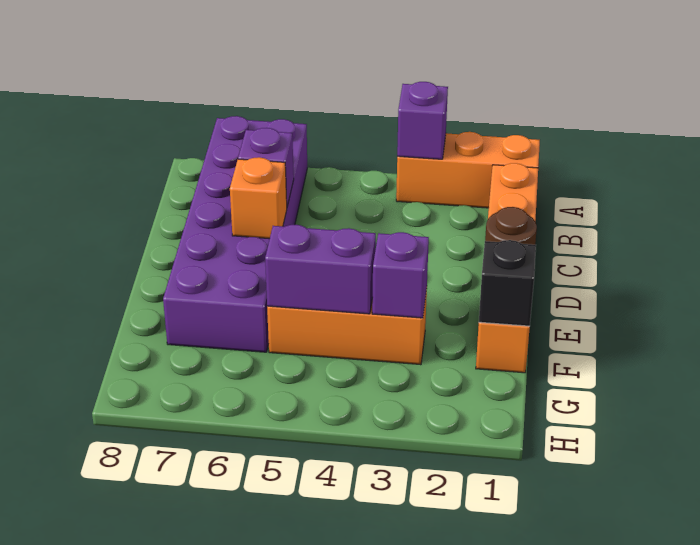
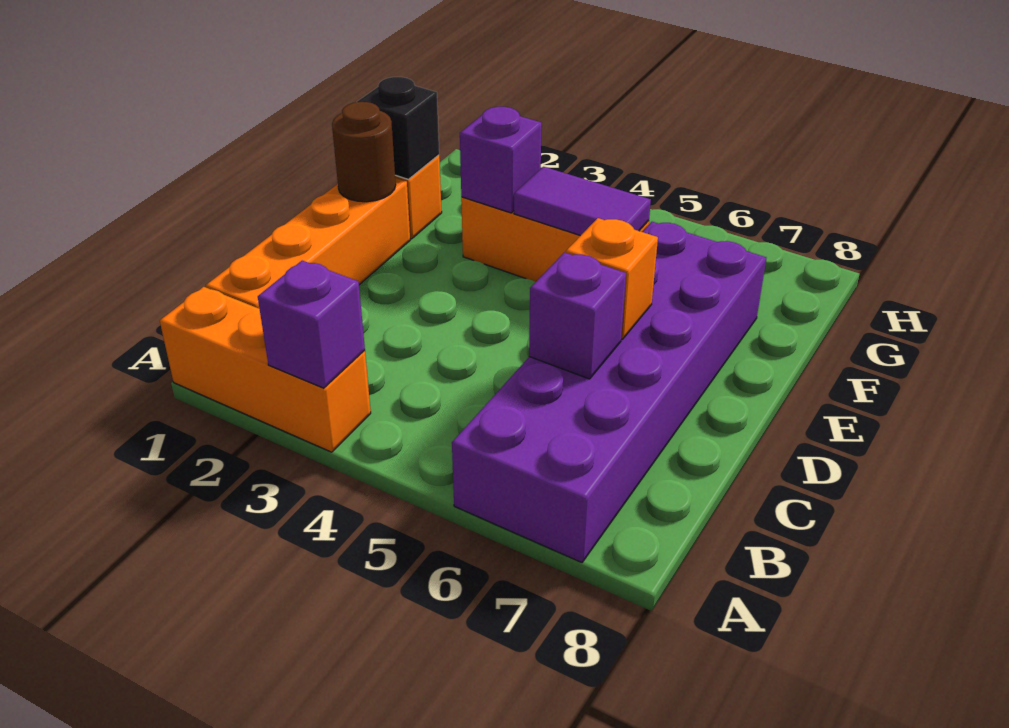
purple 1x2 brick [265,225,376,314] -> purple 1x2 tile [514,167,651,236]

